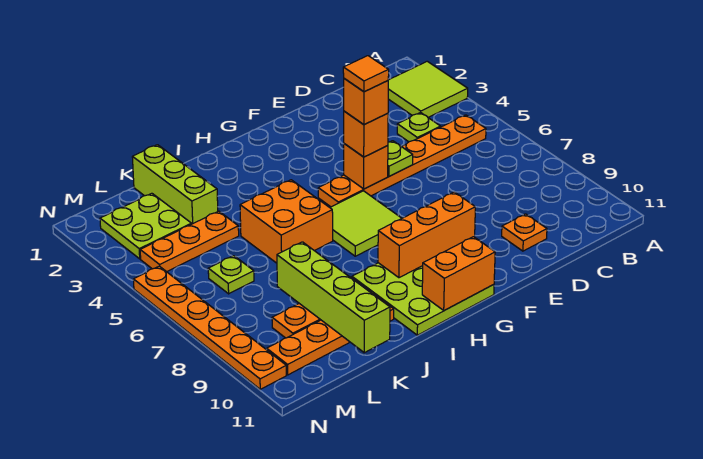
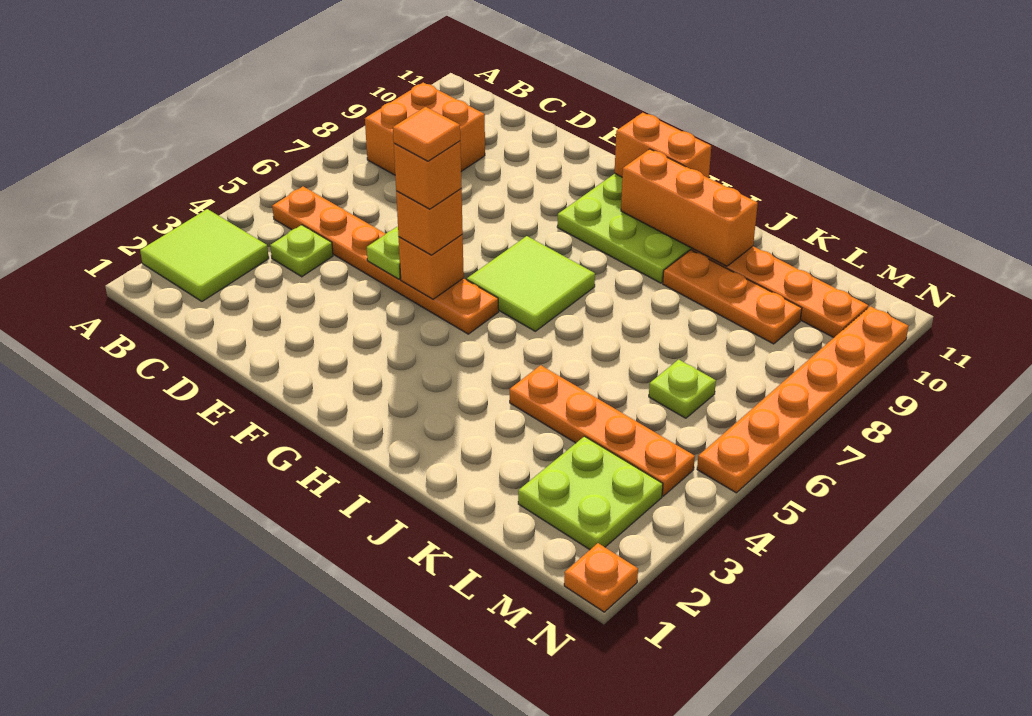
orange 1x1 plate [502,214,547,251] -> orange 1x1 plate moved to [564,543,638,612]
orange 1x3 brick [378,192,475,278] -> orange 1x3 brick moved to [621,149,758,266]
orange 2x2 brick [240,180,333,263] -> orange 2x2 brick moved to [365,83,485,175]
lime 1x3 brick [132,145,218,224] -> none
orange 1x3 plate [140,211,239,272] -> orange 1x4 plate [510,365,695,496]
lime 1x4 brick [277,242,390,353] -> none

